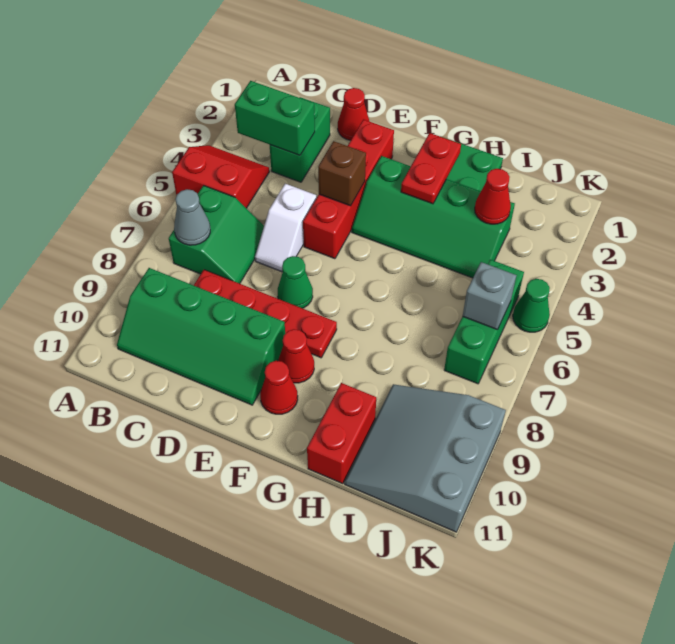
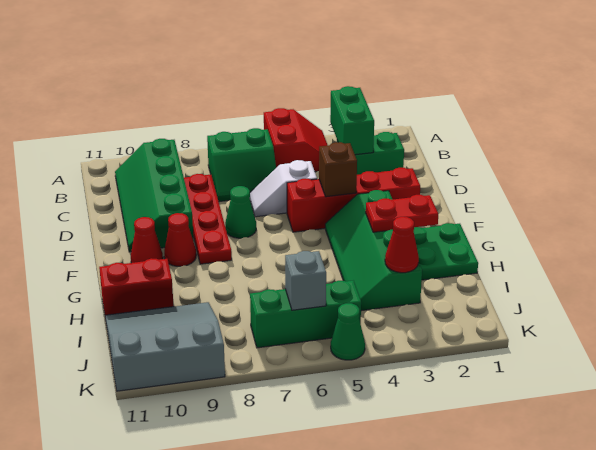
grey 1x1 cone [174,189,210,245] -> none
red 1x1 cone [338,88,369,140] -> none

